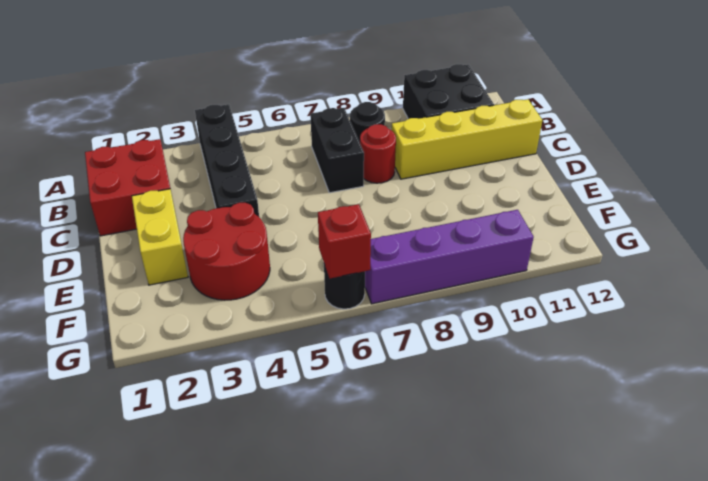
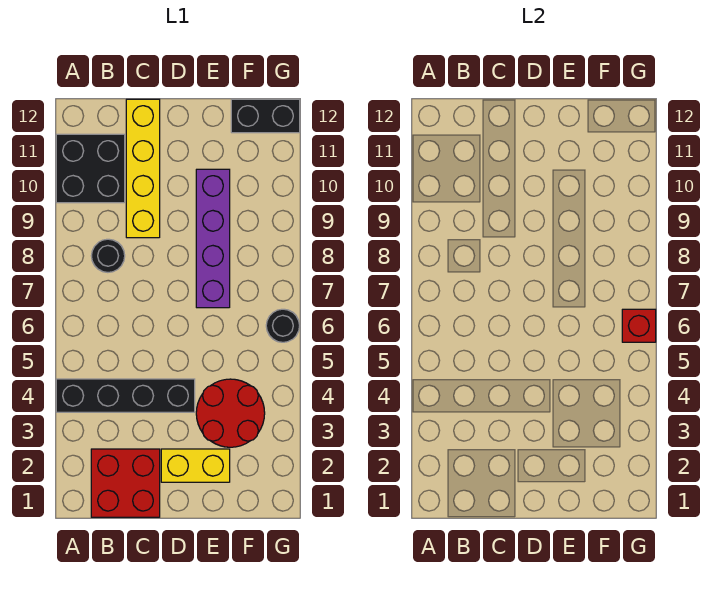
black 1x2 brick [310,108,364,193] -> black 1x2 brick moved to [231,99,300,133]
red 1x1 round brick [360,124,396,183] -> none
purple 1x4 brick [365,210,534,304] -> purple 1x4 brick moved to [196,169,230,308]

